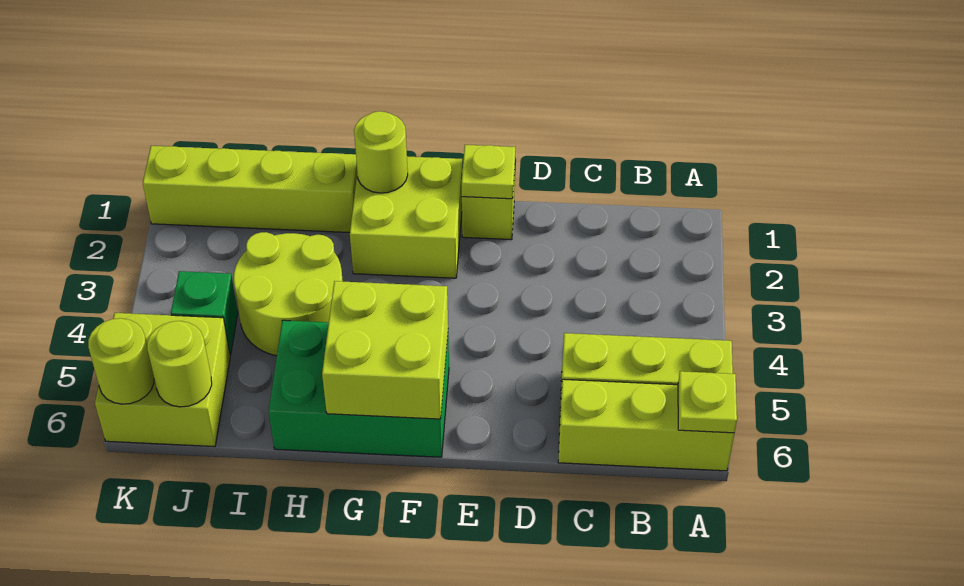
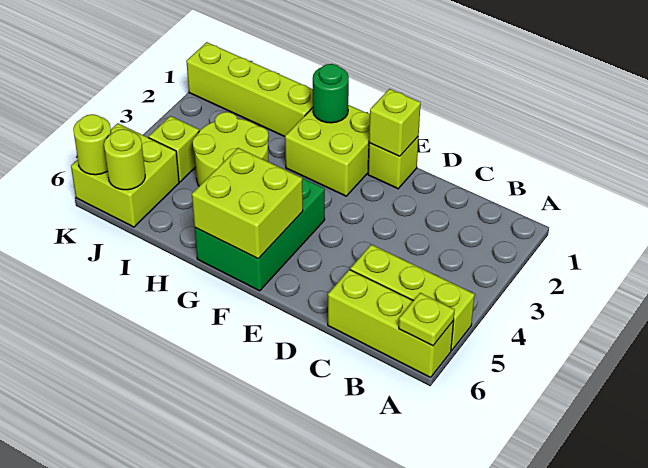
lime 1x1 plate [462,145,515,199] -> lime 1x1 brick [369,89,421,156]
green 2x3 brick [269,320,449,457] -> green 2x3 brick turned to [195,178,325,291]
lime 1x1 round brick [354,111,408,193] -> green 1x1 round brick [313,64,349,123]
green 1x1 brick [171,271,238,355] -> lime 1x1 brick [149,116,199,182]

